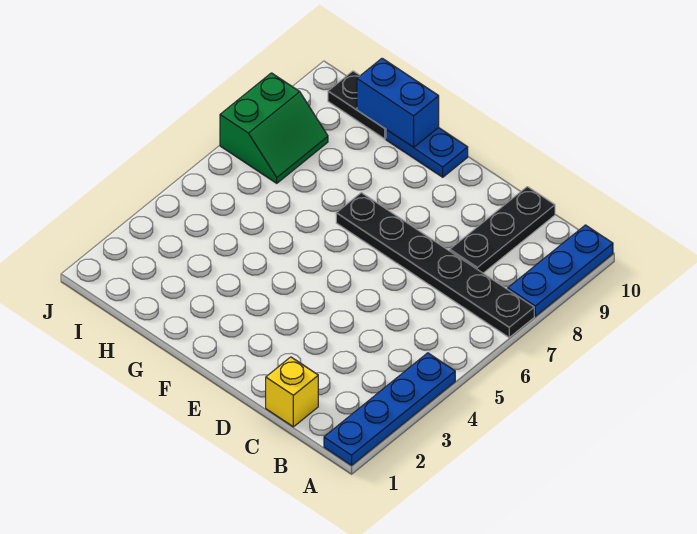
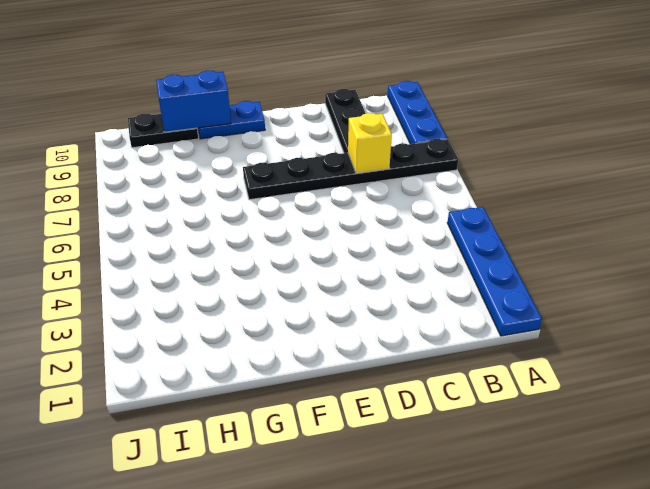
yellow 1x1 brick [266,357,318,427] -> yellow 1x1 brick moved to [348,113,392,173]
green 2x2 slope [220,73,328,183] -> none

